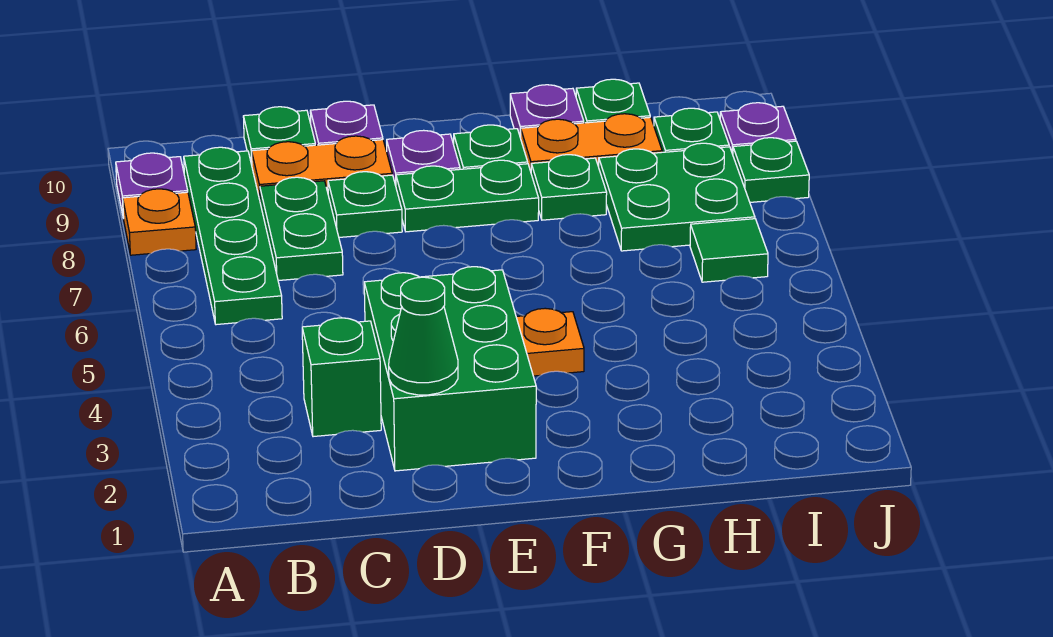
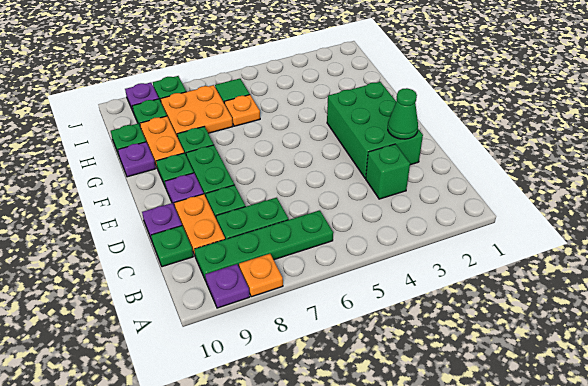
green 2x3 brick [364,267,536,471] -> green 2x3 brick turned to [327,82,423,178]
orange 1x1 plate [516,308,584,376] -> orange 1x1 plate moved to [224,95,260,126]
green 2x2 plate [599,143,755,251] -> orange 2x2 plate [161,85,233,136]

